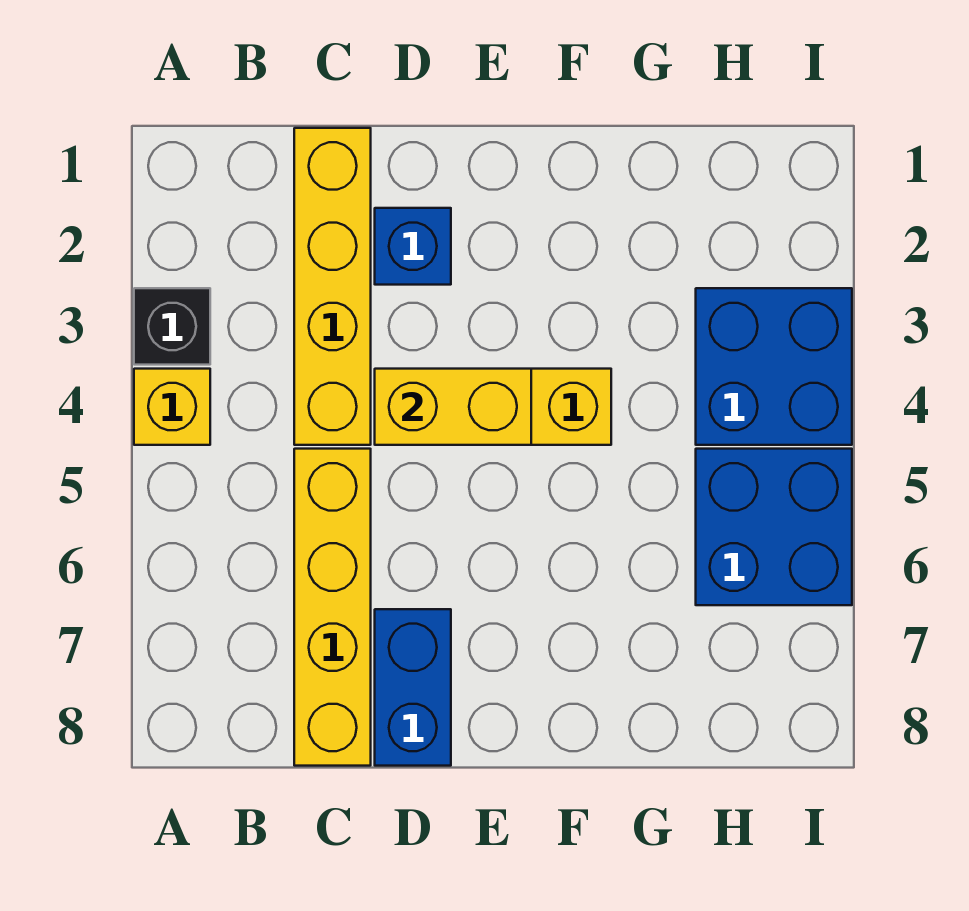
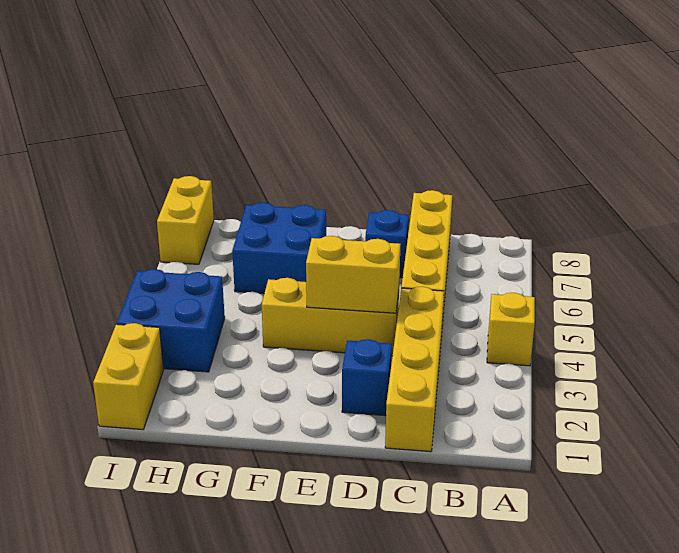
black 1x1 brick [134,288,210,365] -> none
blue 1x2 brick [375,609,451,766] -> blue 1x1 brick [365,210,409,278]
blue 2x2 brick [696,449,852,605] -> blue 2x2 brick moved to [232,203,326,294]
none -> yellow 1x2 brick [93,323,164,430]
none -> yellow 1x2 brick [157,176,214,264]

